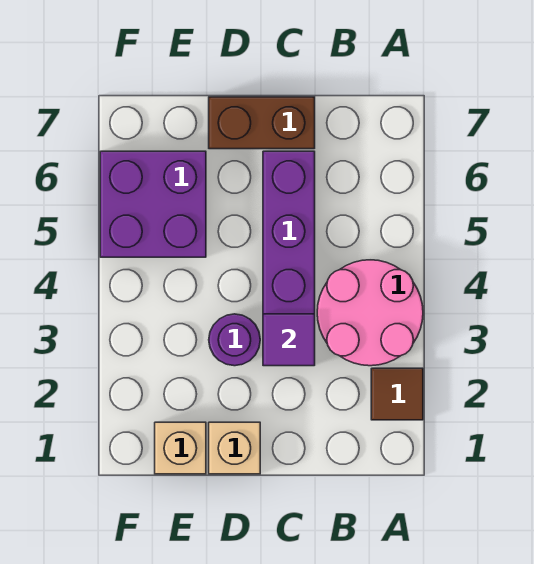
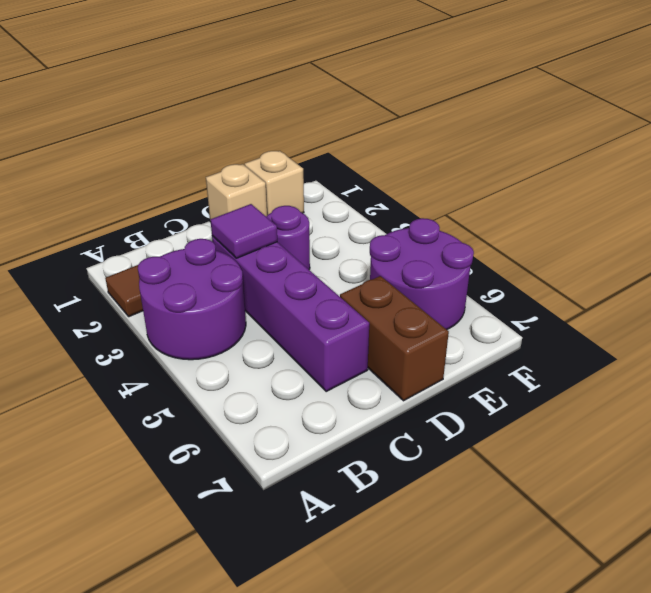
pink 2x2 round brick [317,260,423,366] -> purple 2x2 round brick [138,239,246,360]
brown 1x2 brick [209,97,315,149] -> brown 1x2 brick turned to [340,276,449,401]
purple 2x2 brick [100,151,206,257] -> purple 2x2 round brick [370,218,474,330]

